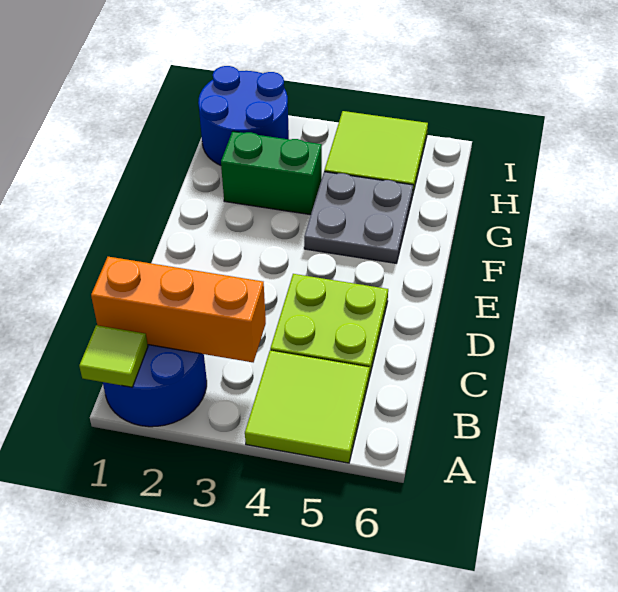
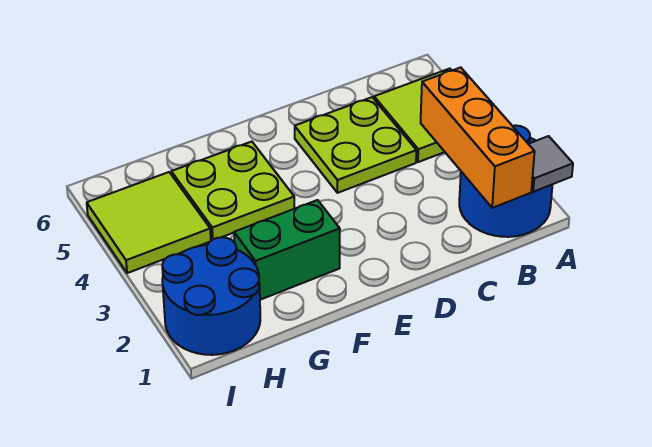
lime 1x1 tile [79,325,148,387] -> grey 1x1 tile [529,136,573,192]
grey 2x2 plate [304,172,413,263] -> lime 2x2 plate [171,142,294,240]
green 1x2 brick [221,131,322,215] -> green 1x2 brick turned to [234,200,340,300]

